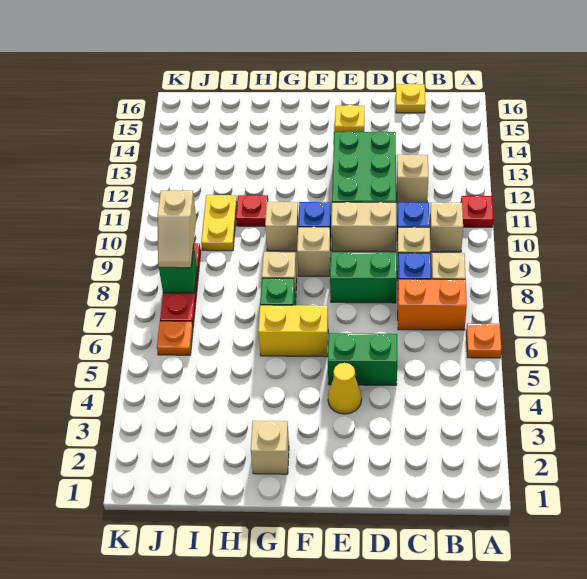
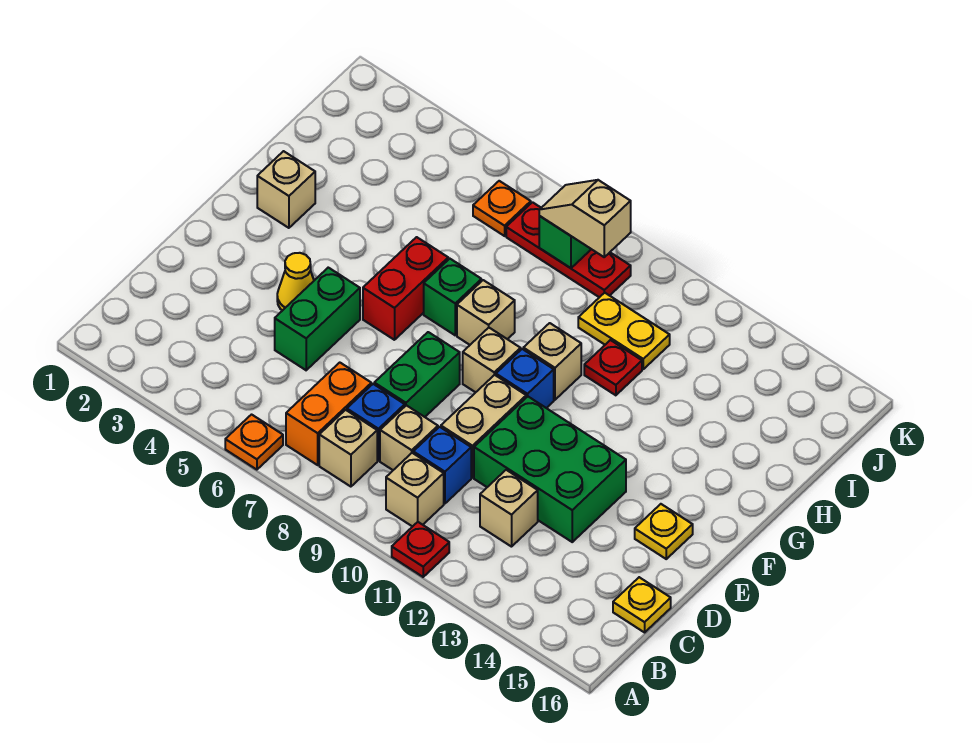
yellow 1x2 brick [258,305,328,357] -> red 1x2 brick [363,237,448,340]

